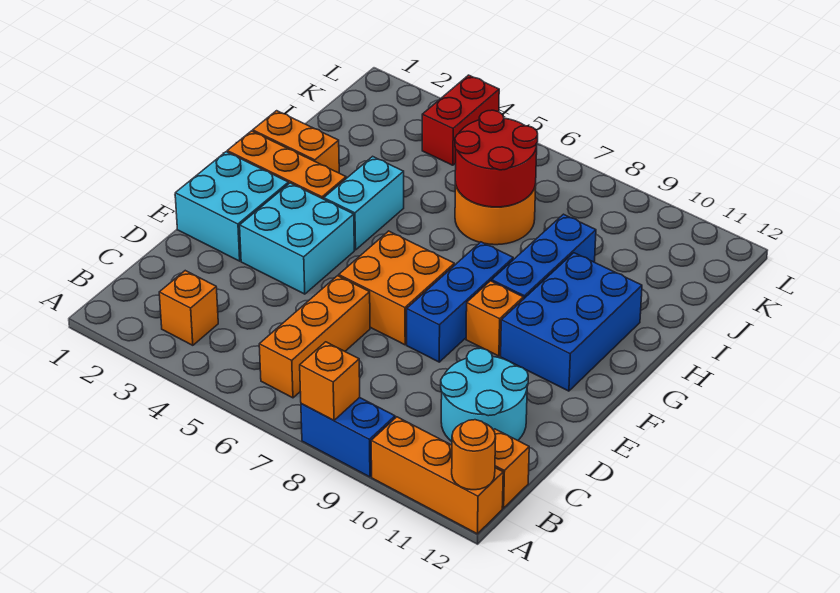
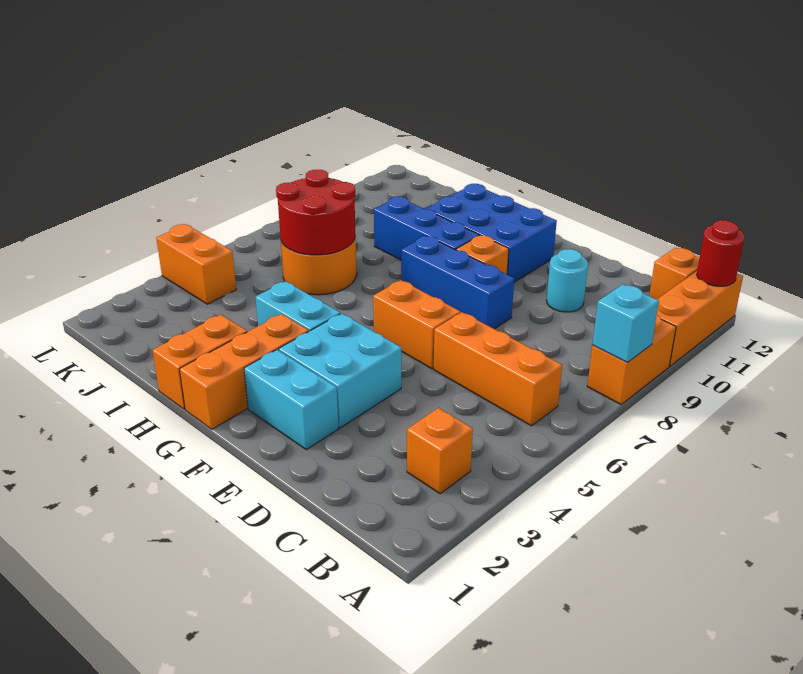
blue 1x2 brick [301,398,395,477] -> orange 1x2 brick [587,315,676,404]
orange 1x1 brick [300,342,360,420] -> cyan 1x1 brick [592,284,659,362]
orange 1x1 round brick [452,420,496,490] -> red 1x1 round brick [697,220,745,286]
cyan 2x2 round brick [441,348,528,441] -> cyan 1x1 round brick [547,249,588,312]
cyan 2x2 brick [175,152,288,261] -> cyan 1x2 brick [244,350,338,450]
orange 2x2 brick [339,231,454,345] -> orange 1x2 brick [373,280,460,369]
red 1x2 brick [422,75,499,165] -> orange 1x2 brick [156,224,236,304]

